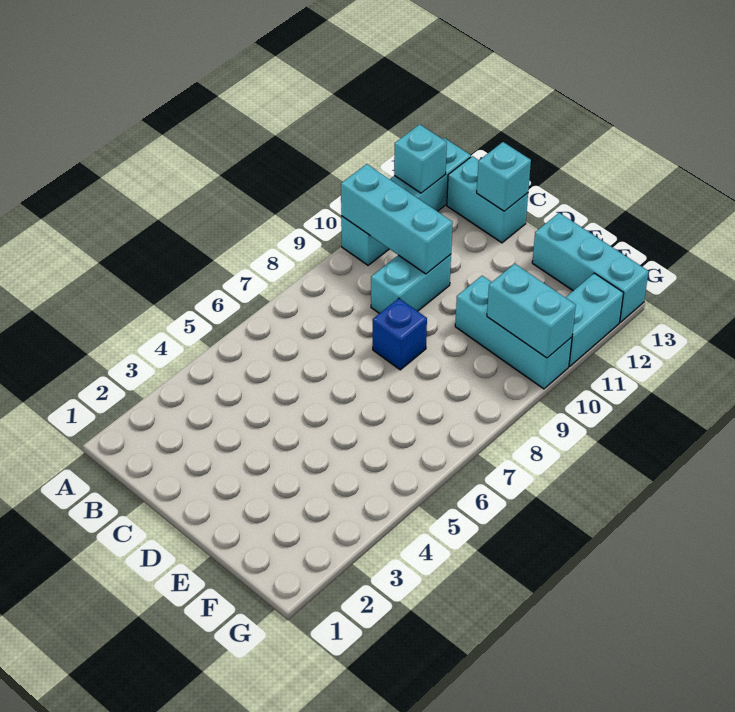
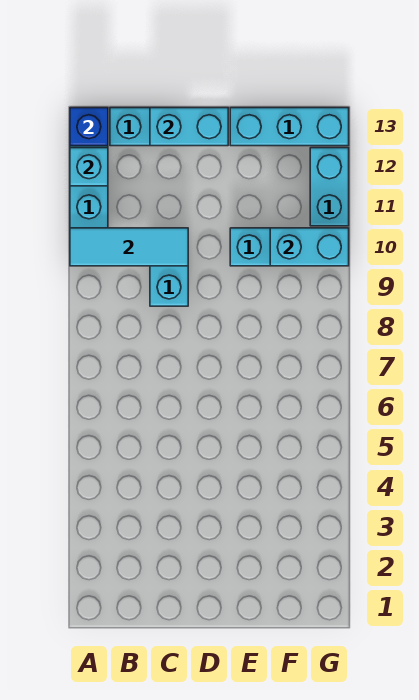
cyan 1x3 brick [341,164,453,274] -> cyan 1x3 tile [70,228,188,266]
cyan 1x1 brick [477,142,531,211] -> cyan 1x2 brick [150,108,228,146]
blue 1x1 brick [373,298,427,370] -> blue 1x1 brick moved to [70,108,108,146]

